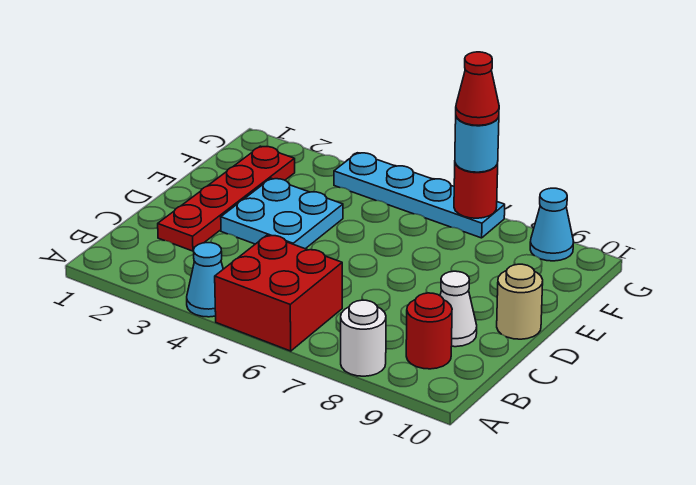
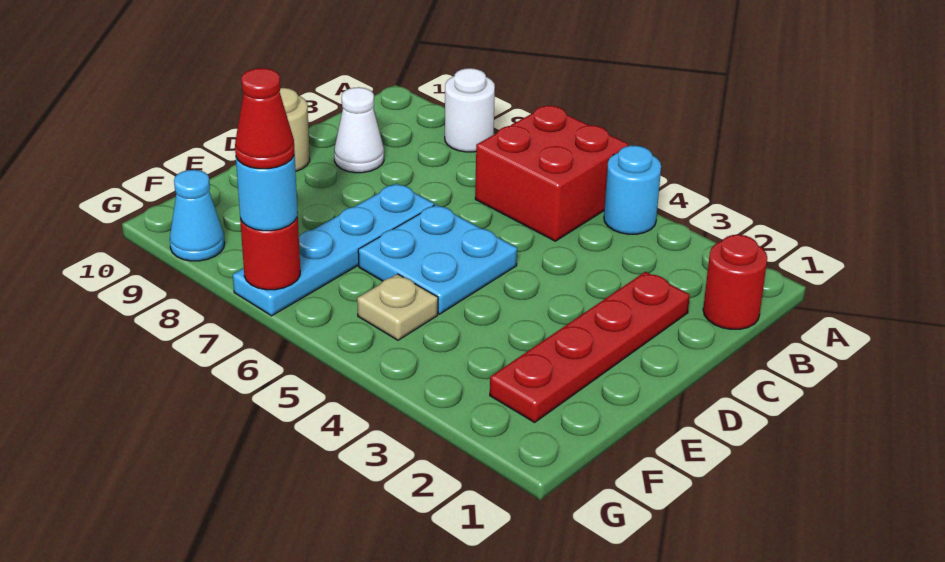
cyan 1x1 cone [187,243,223,317] -> cyan 1x1 round brick [604,146,661,234]
red 1x1 round brick [406,293,452,369] -> red 1x1 round brick moved to [703,235,767,329]
cyan 2x2 plate [221,178,343,249] -> cyan 2x2 plate moved to [358,205,517,314]
none -> tan 1x1 plate [357,274,438,340]
cyan 1x4 plate [334,153,505,238] -> cyan 1x4 plate turned to [233,183,434,316]

